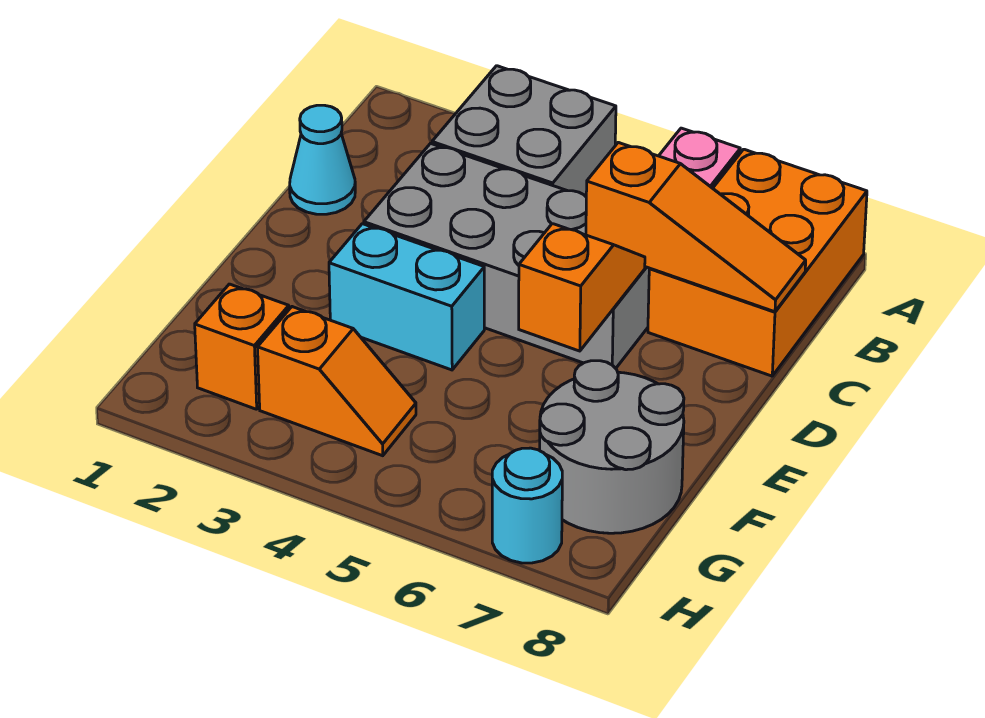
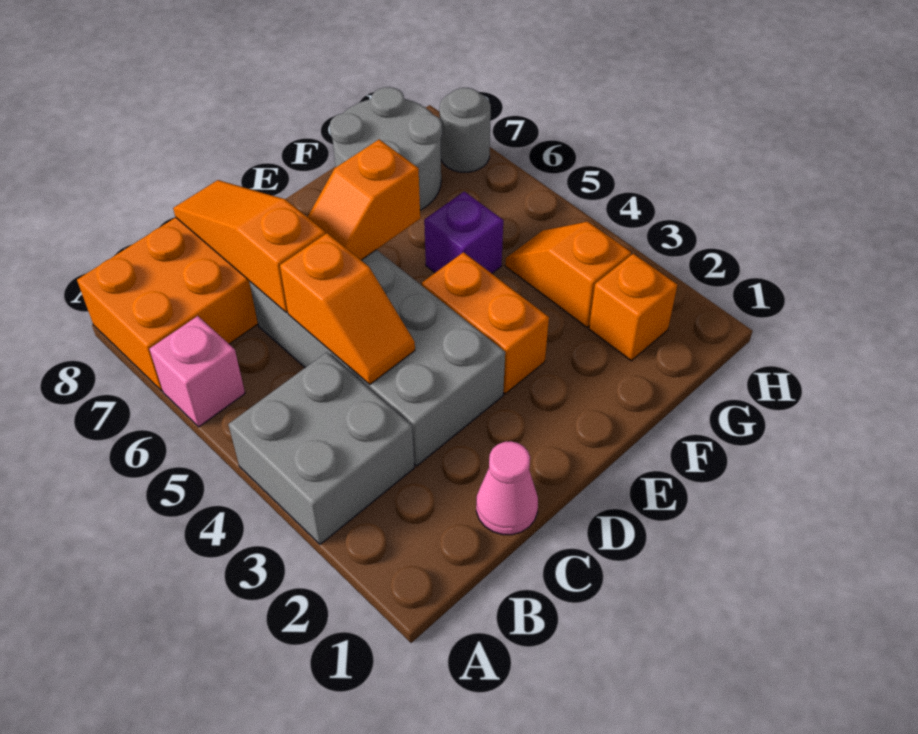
cyan 1x1 cone [290,105,355,214] -> pink 1x1 cone [476,441,538,535]
none -> orange 1x2 slope [280,233,415,385]
cyan 1x2 brick [329,224,484,370] -> orange 1x2 brick [422,252,549,394]
none -> purple 1x1 brick [424,192,503,273]
cyan 1x1 round brick [492,448,562,563] -> grey 1x1 round brick [439,88,491,172]

